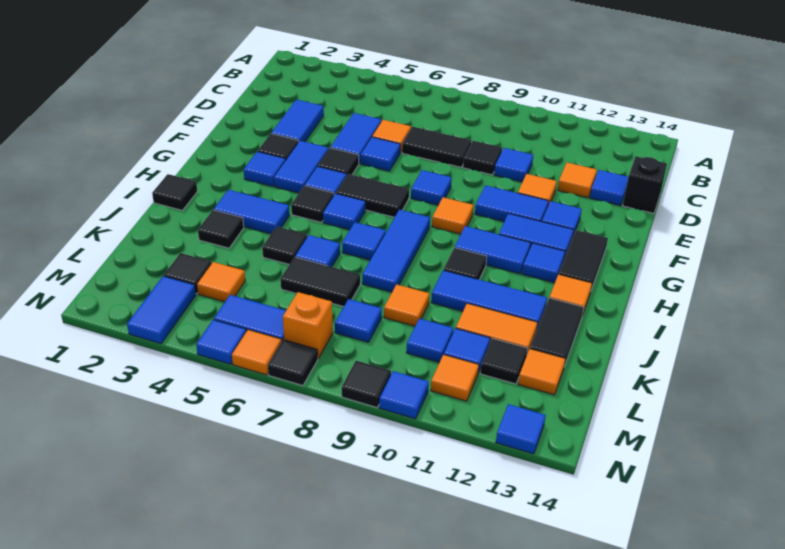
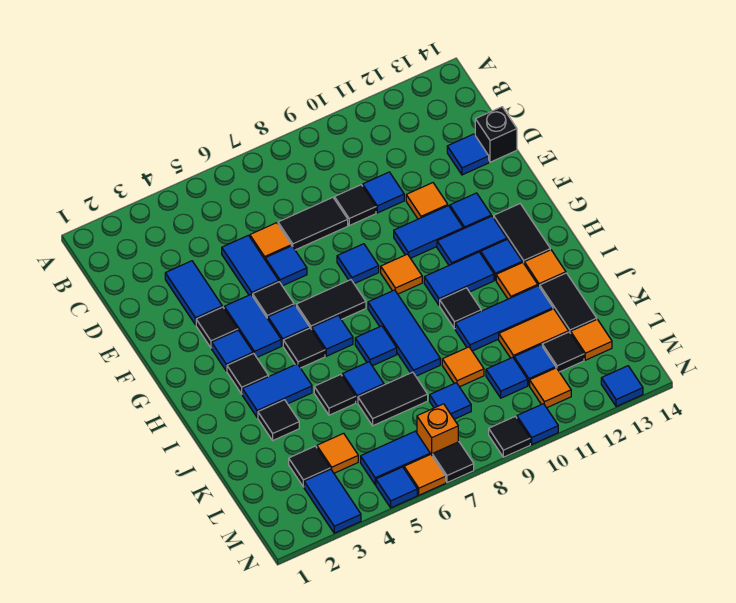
orange 1x1 tile [558,163,597,198] -> orange 1x1 tile moved to [496,262,538,299]
black 1x1 tile [152,174,197,210] -> black 1x1 tile moved to [227,353,269,394]

